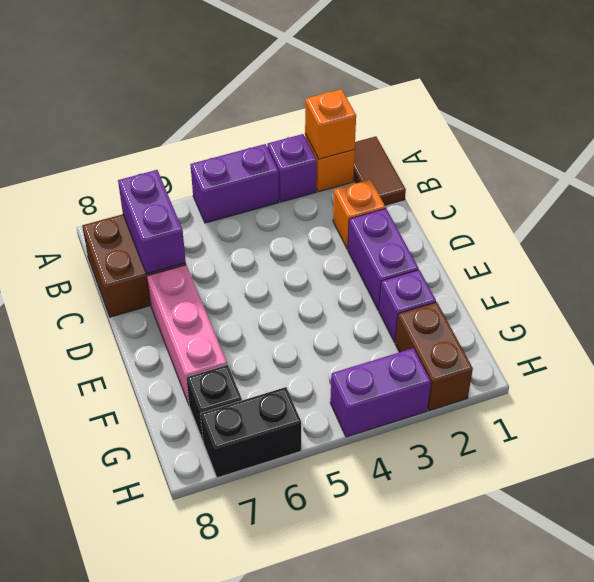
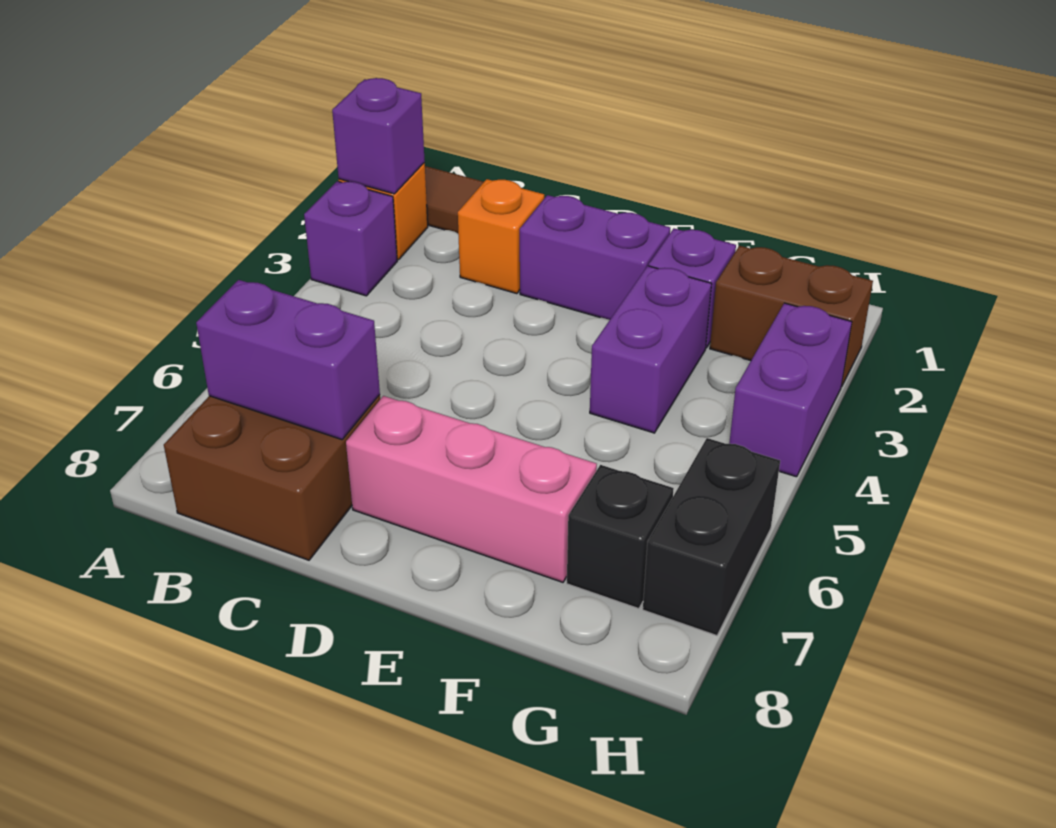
orange 1x1 brick [305,89,356,159] -> purple 1x1 brick [332,78,425,194]
purple 1x2 brick [190,144,279,223] -> purple 1x2 brick moved to [590,266,712,433]

